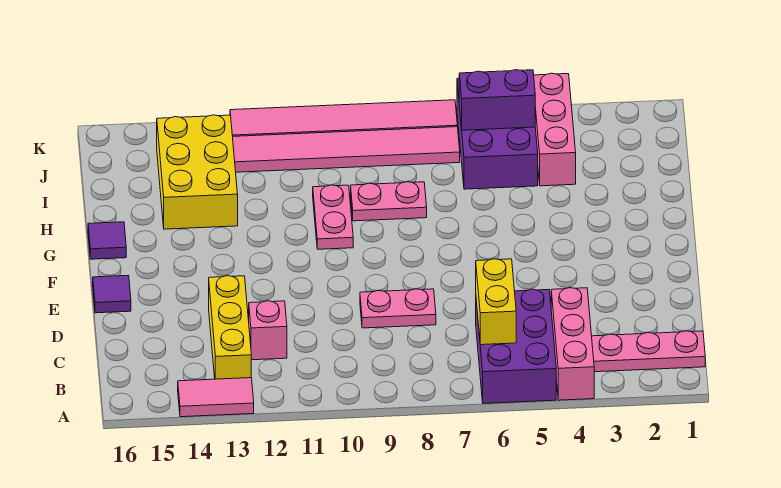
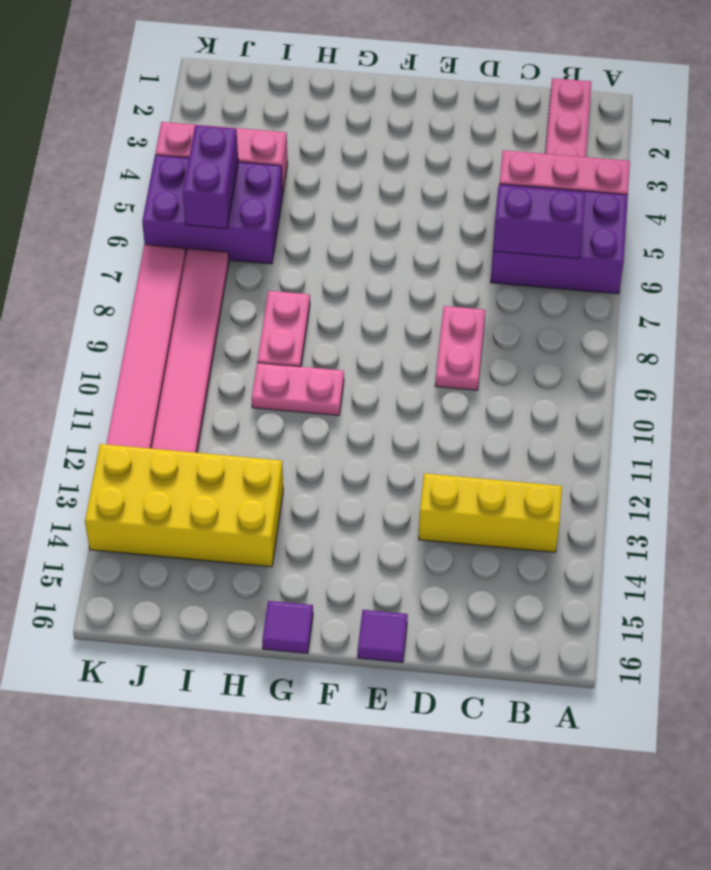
pink 1x2 tile [178,378,254,417] -> none
yellow 1x2 brick [476,259,516,345] -> purple 1x2 brick [493,185,586,259]
pink 1x1 brick [249,301,287,360] -> none
yellow 2x3 brick [157,115,238,229] -> yellow 2x4 brick [85,444,283,567]

